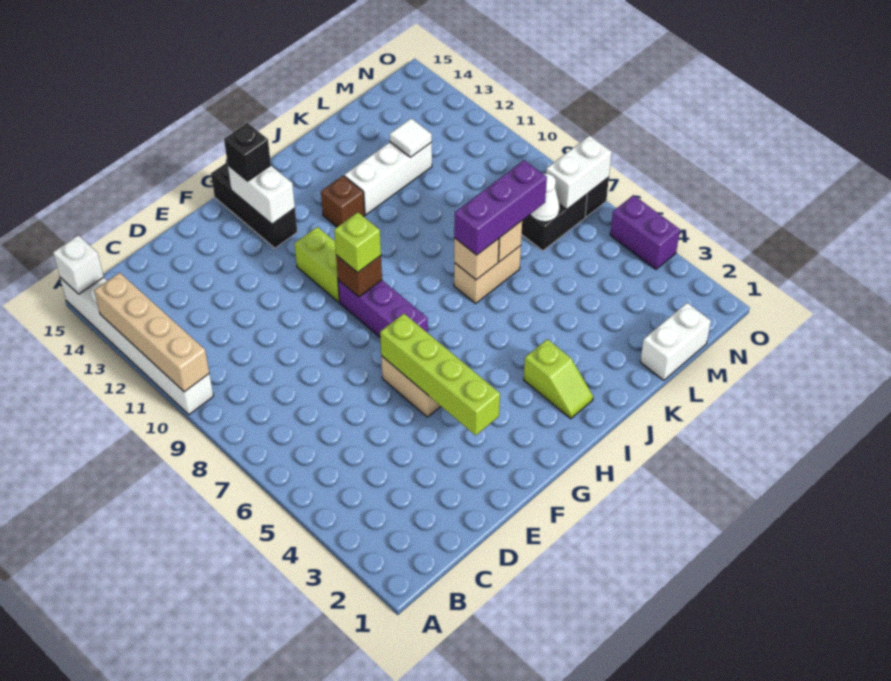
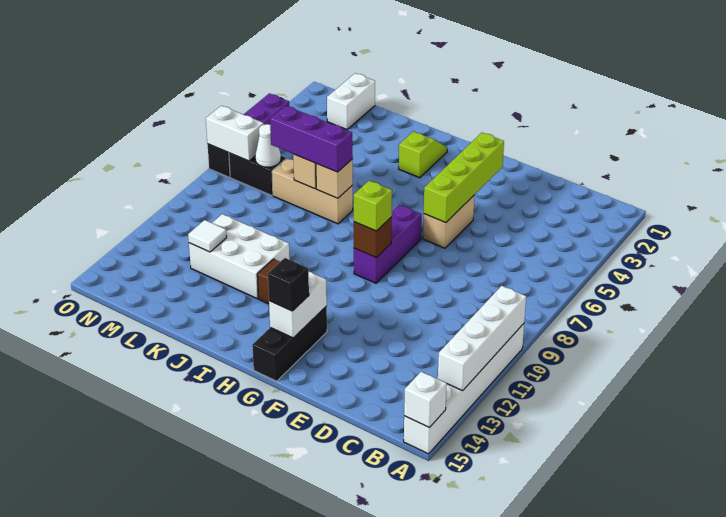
tan 1x4 brick [94,273,209,392] -> white 1x4 brick [438,286,526,391]
lime 1x2 brick [294,227,340,302] -> none
tan 1x2 brick [454,246,521,303] -> tan 1x3 brick [272,158,353,224]
white 1x3 brick [344,142,432,215] -> white 2x3 brick [189,214,290,299]
white 1x2 brick [640,303,711,380] -> white 1x2 brick turned to [327,73,375,129]

